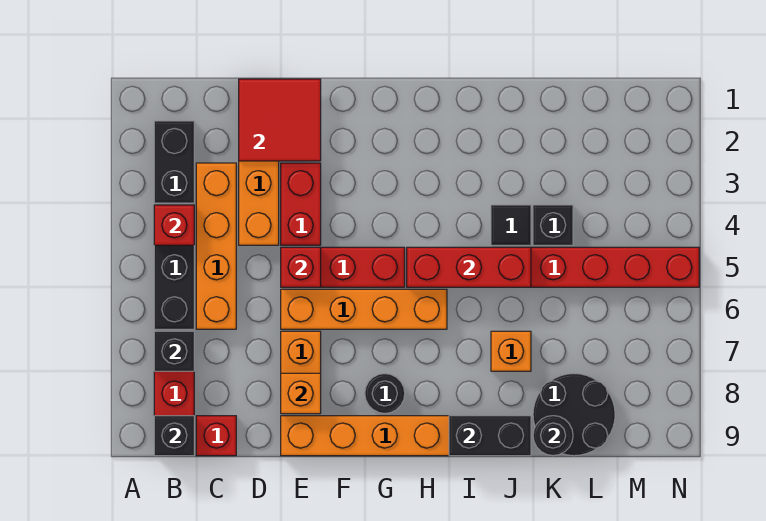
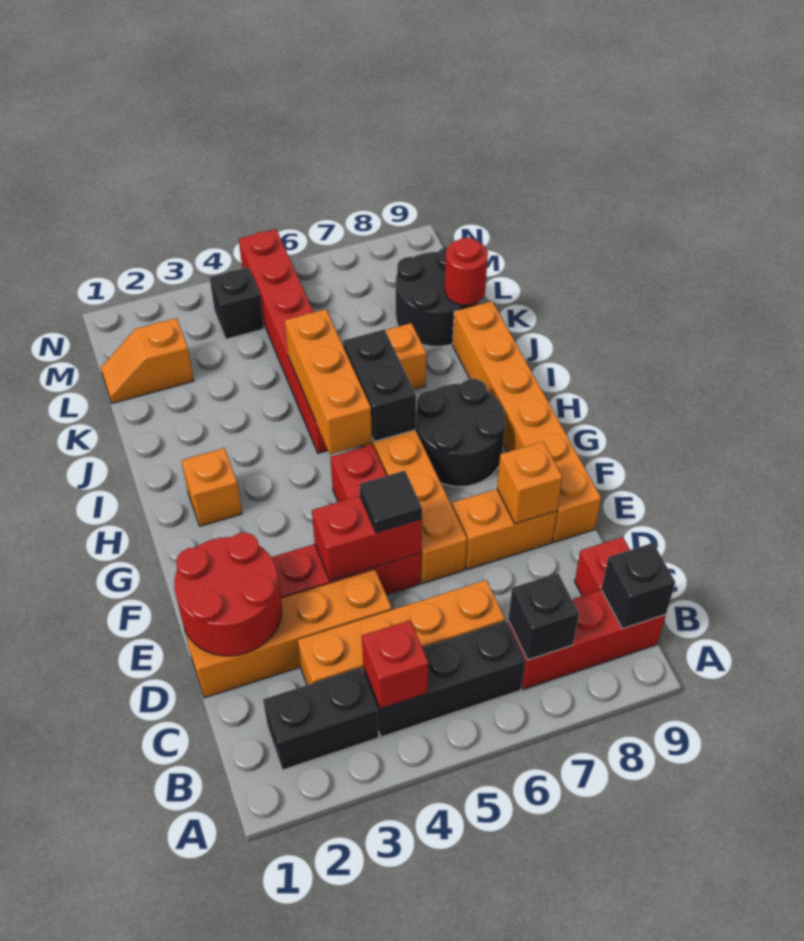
red 2x2 tile [239,79,321,161] -> red 2x2 round brick [174,533,282,656]
red 1x1 brick [281,247,321,287] -> red 1x2 brick [312,496,422,581]
black 1x1 round brick [365,374,405,413] -> black 2x2 round brick [416,379,505,487]
none -> orange 1x1 brick [181,448,242,526]
red 1x3 brick [407,247,531,287] -> orange 1x3 brick [285,309,372,454]
black 1x2 brick [449,416,531,456] -> black 1x2 brick moved to [343,329,416,442]
black 1x1 tile [491,205,531,245] -> black 1x1 tile moved to [359,471,422,533]
black 1x1 brick [533,205,573,245] -> black 1x1 brick moved to [209,267,264,339]
black 1x1 round brick [533,416,573,456] -> red 1x1 round brick [445,238,488,305]
none -> orange 1x2 slope [101,318,194,403]

